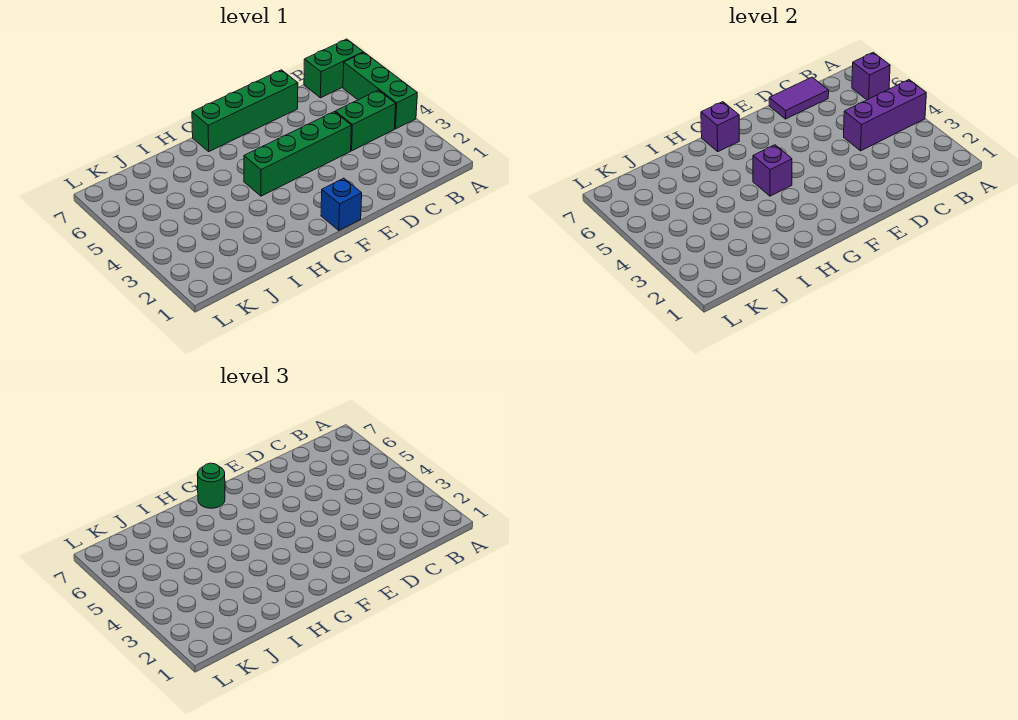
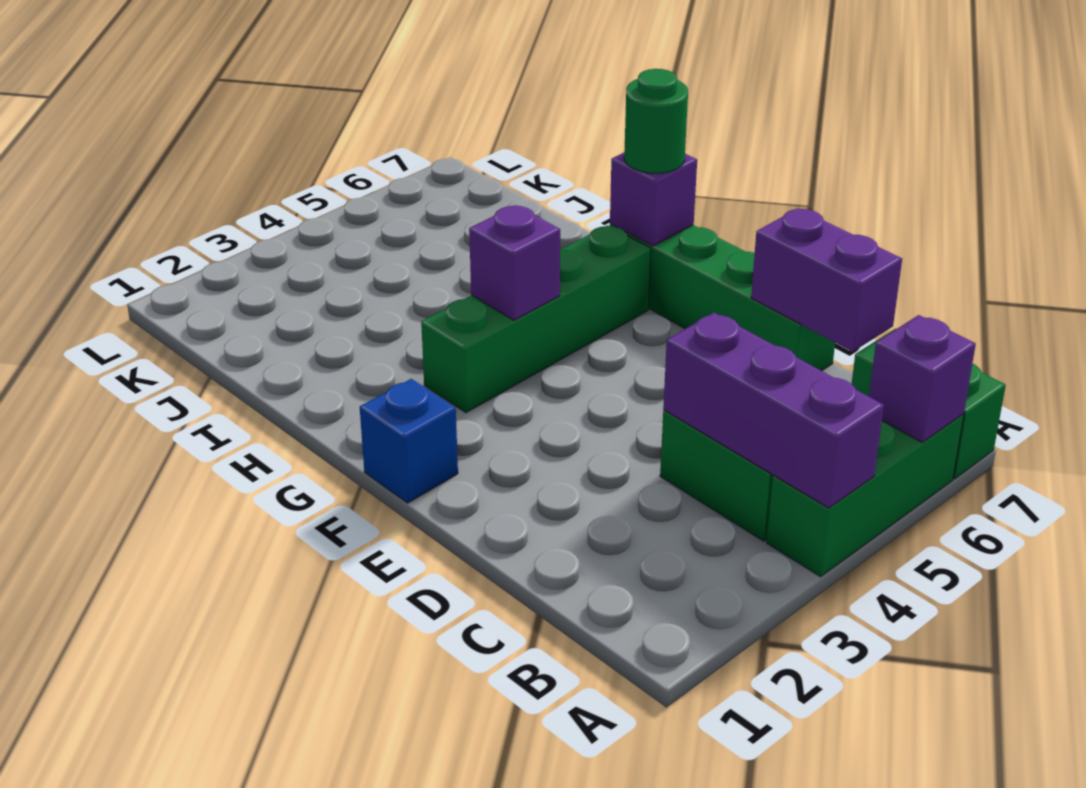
purple 1x2 tile [769,77,829,119] -> purple 1x2 brick [751,208,902,352]
green 1x4 brick [244,112,351,196] -> green 1x4 brick turned to [421,225,651,413]

